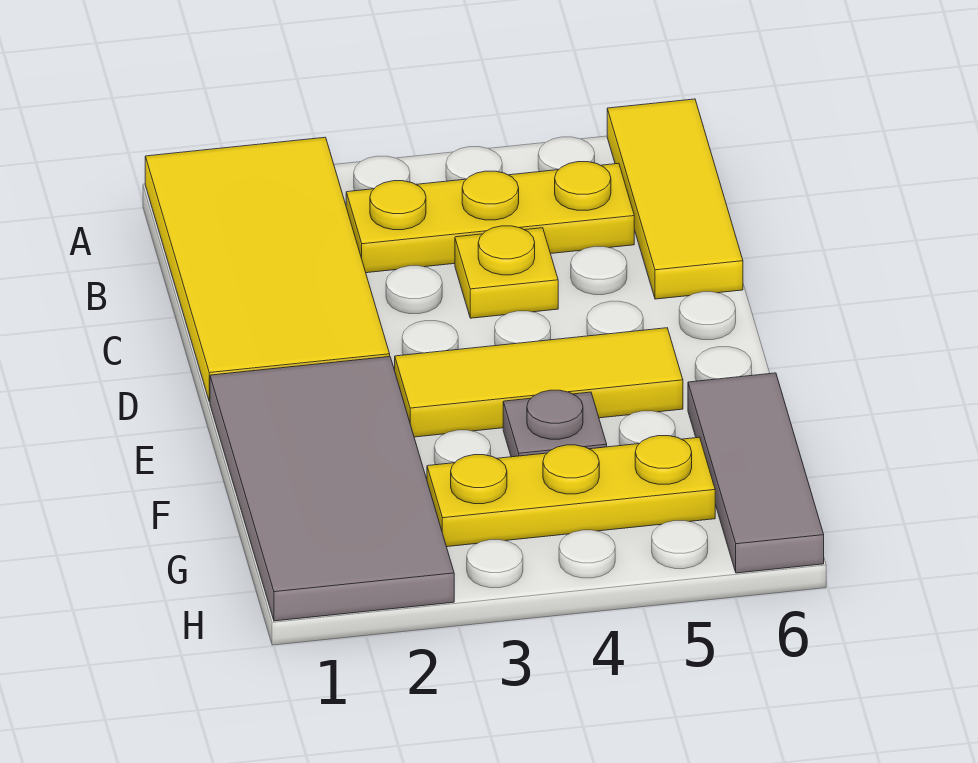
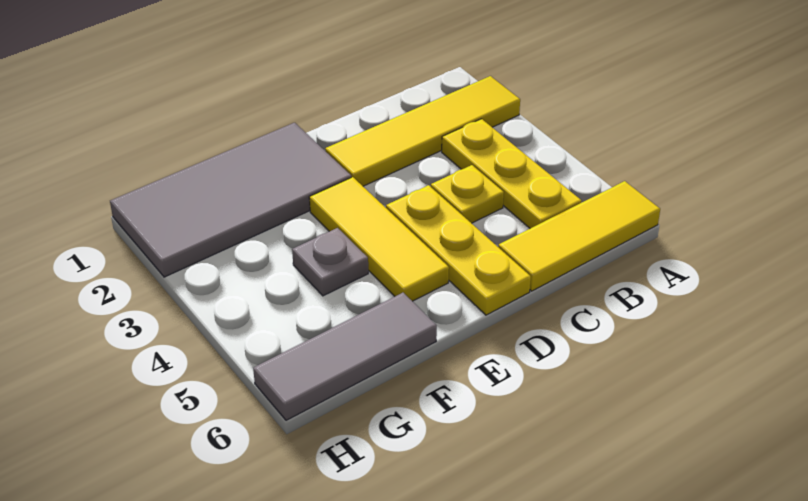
yellow 2x4 tile [145,137,390,402] -> yellow 1x4 tile [325,76,520,186]
yellow 1x3 plate [427,436,715,547] -> yellow 1x3 plate moved to [386,185,531,315]

